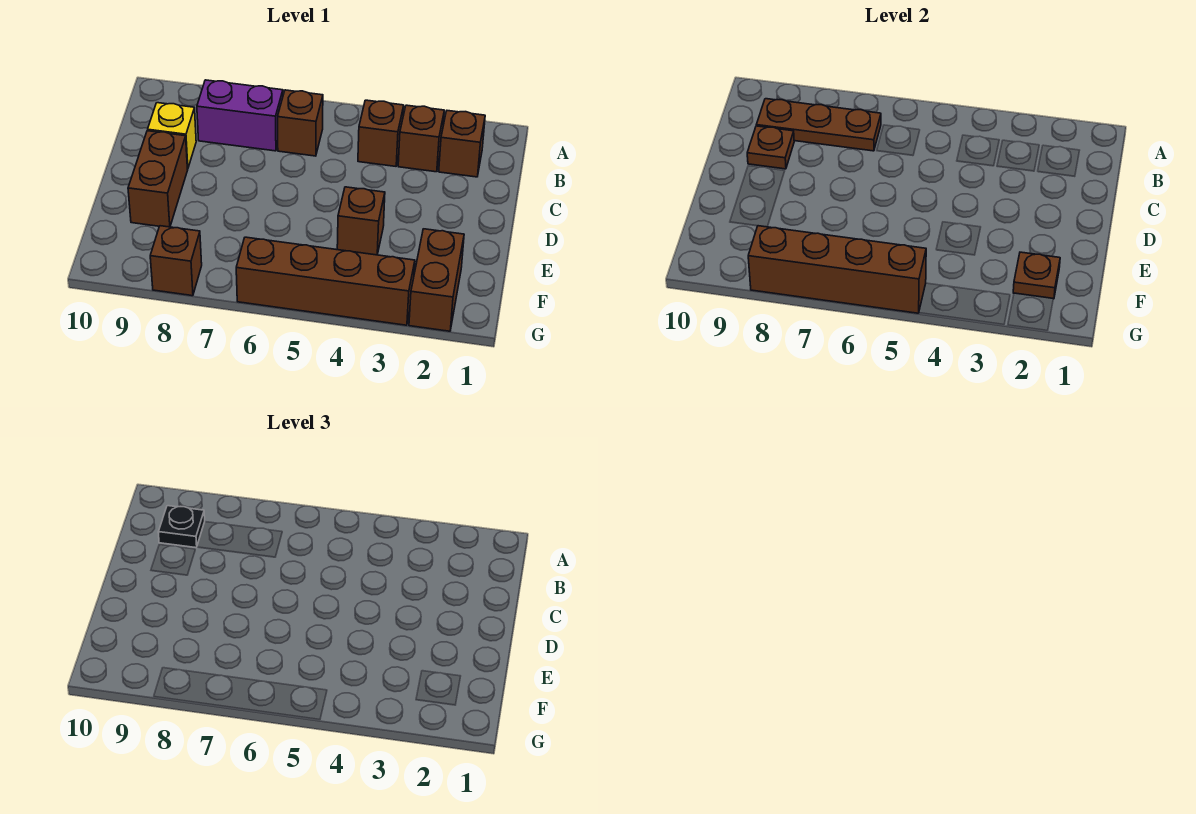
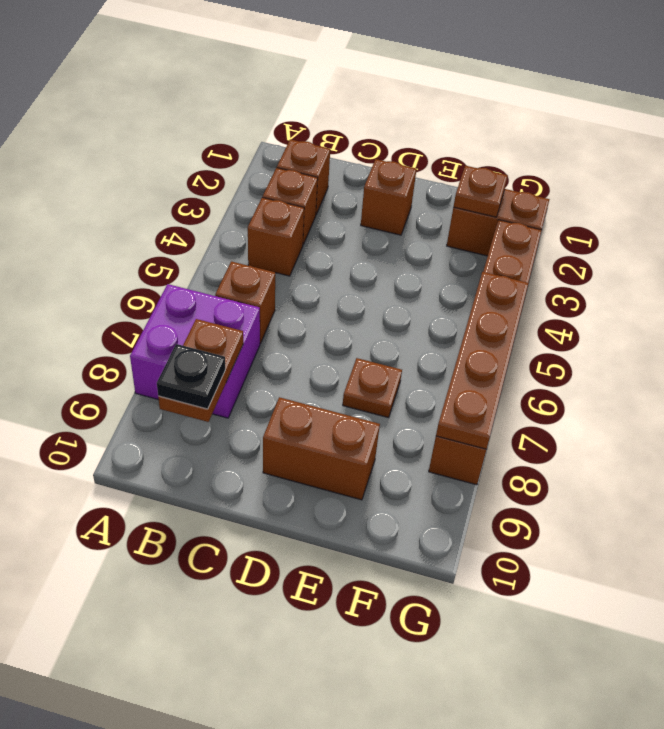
purple 1x2 brick [197,80,283,151] -> purple 2x2 brick [130,284,260,418]
brown 1x3 plate [756,99,881,151] -> brown 1x2 plate [158,319,243,422]
yellow 1x1 brick [148,103,196,169] -> none
brown 1x1 plate [747,126,794,169] -> brown 1x1 plate moved to [343,358,402,418]
brown 1x1 brick [337,187,385,255] -> brown 1x1 brick moved to [361,159,416,235]
brown 1x4 brick [748,226,926,313] -> brown 1x4 plate [436,272,529,449]

